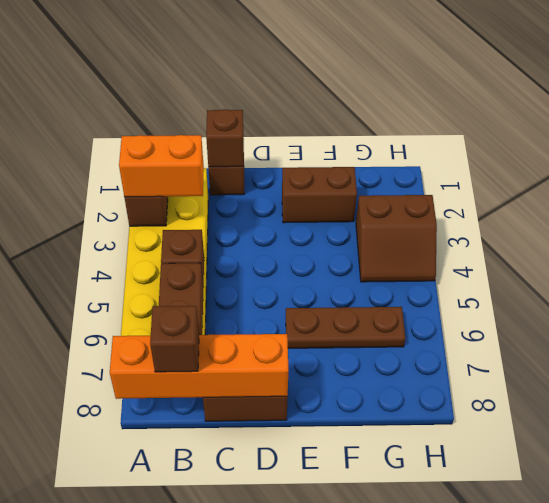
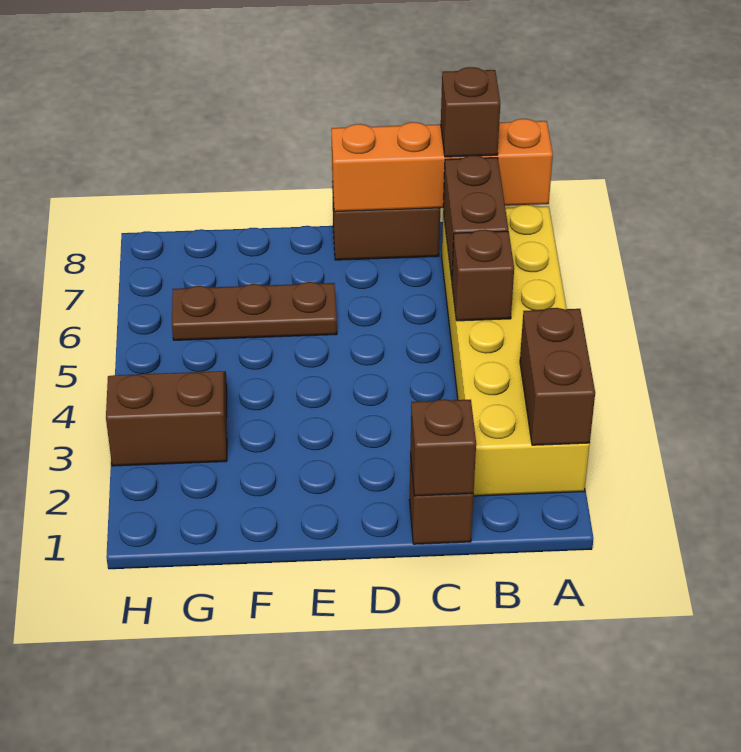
orange 1x2 brick [119,135,204,197] -> none
brown 1x2 brick [282,167,357,223] -> none

